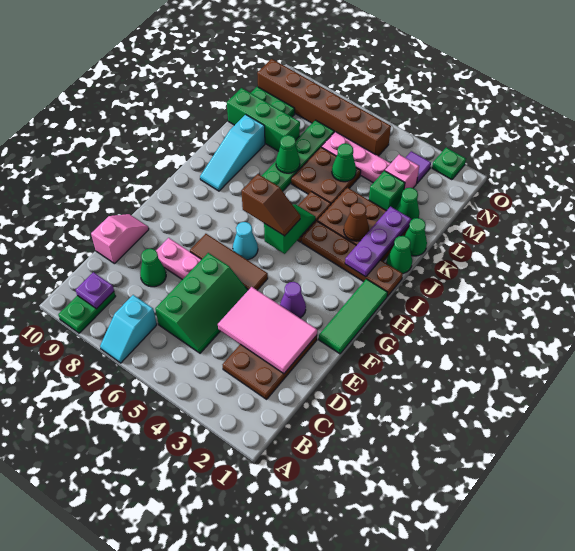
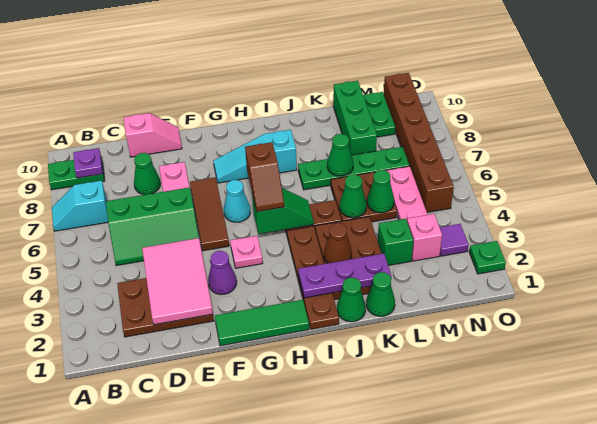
none -> pink 1x1 plate [230,236,263,268]
cyan 1x3 slope [200,114,265,191] -> cyan 1x3 slope moved to [213,130,297,183]
green 1x1 cone [396,188,419,220] -> green 1x1 cone moved to [340,175,367,218]

